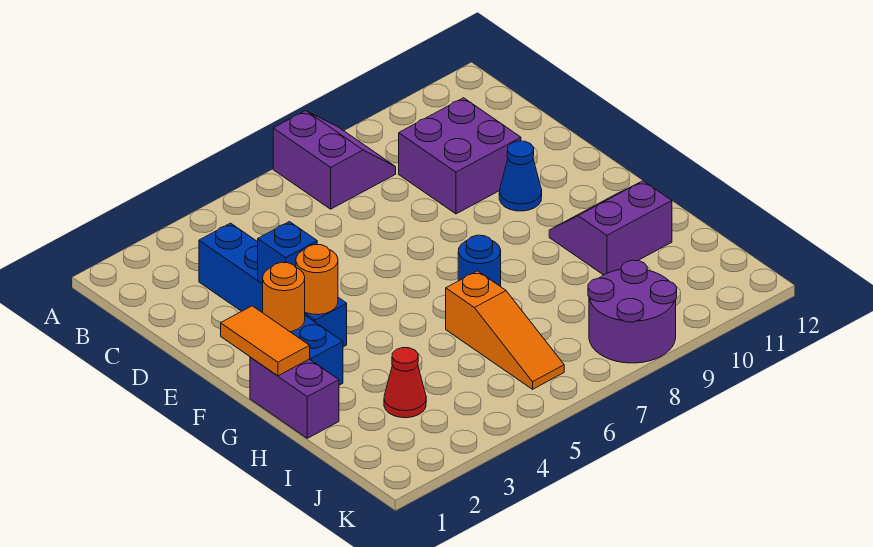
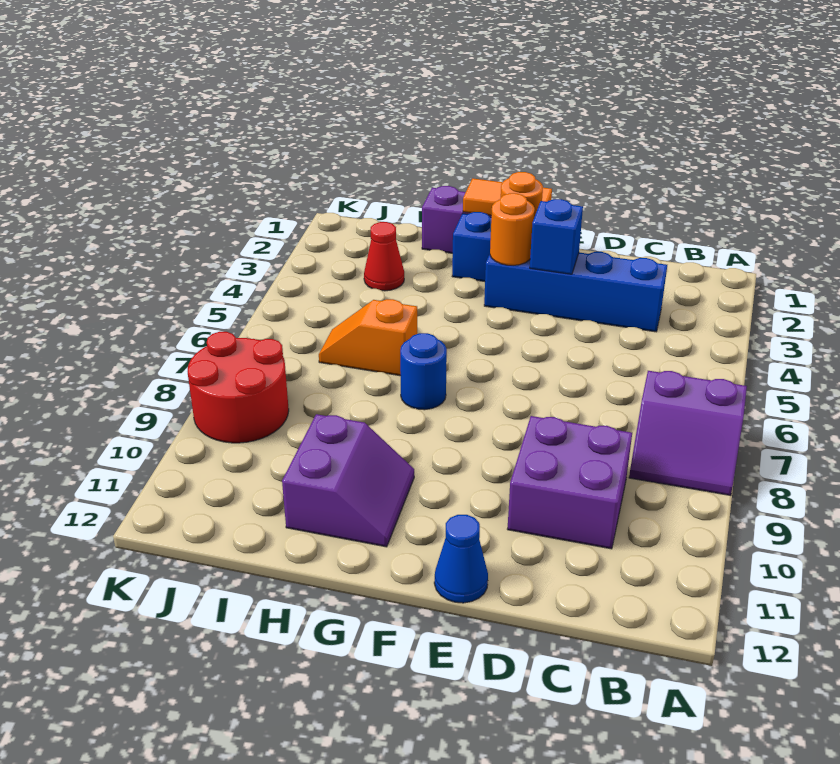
blue 1x1 cone [499,141,542,211] -> blue 1x1 cone moved to [434,515,488,603]
orange 1x3 slope [446,271,564,389] -> orange 1x2 slope [319,299,417,376]
purple 2x2 round brick [588,260,677,363] -> red 2x2 round brick [188,332,289,443]

